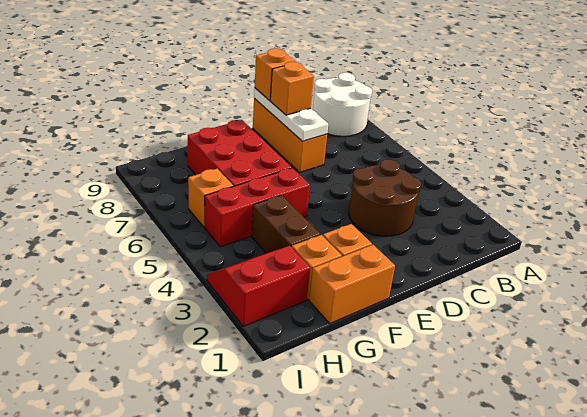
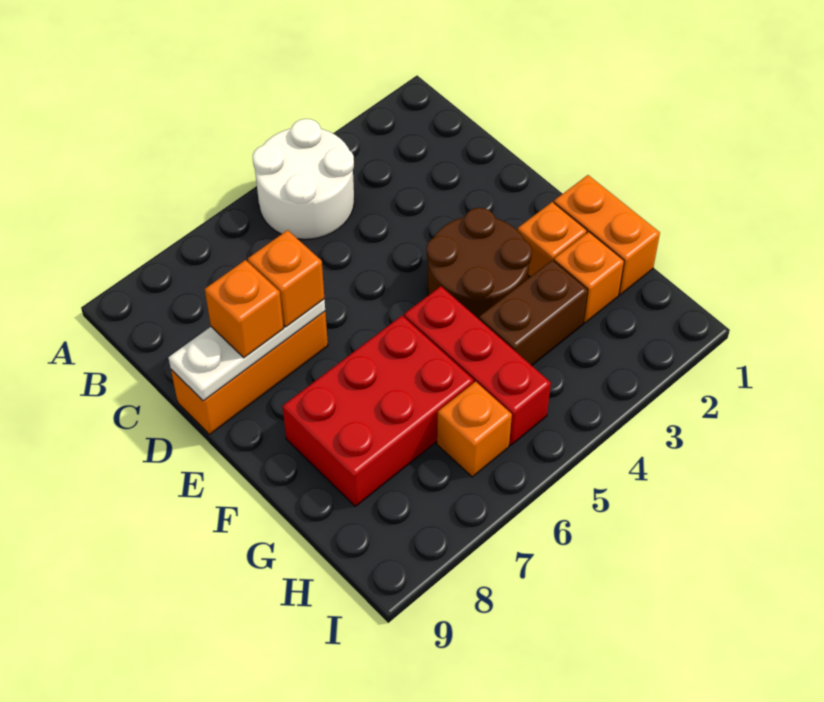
white 2x2 round brick [313,73,372,136] -> white 2x2 round brick moved to [253,119,354,239]
brown 2x2 round brick [349,159,421,236] -> brown 2x2 round brick moved to [427,208,532,319]
orange 1x1 brick [255,48,296,101] -> orange 1x1 brick moved to [248,230,324,327]
red 2x2 slope [207,246,310,326] -> none

